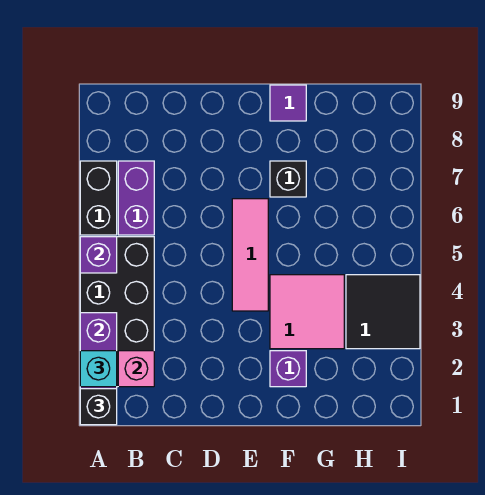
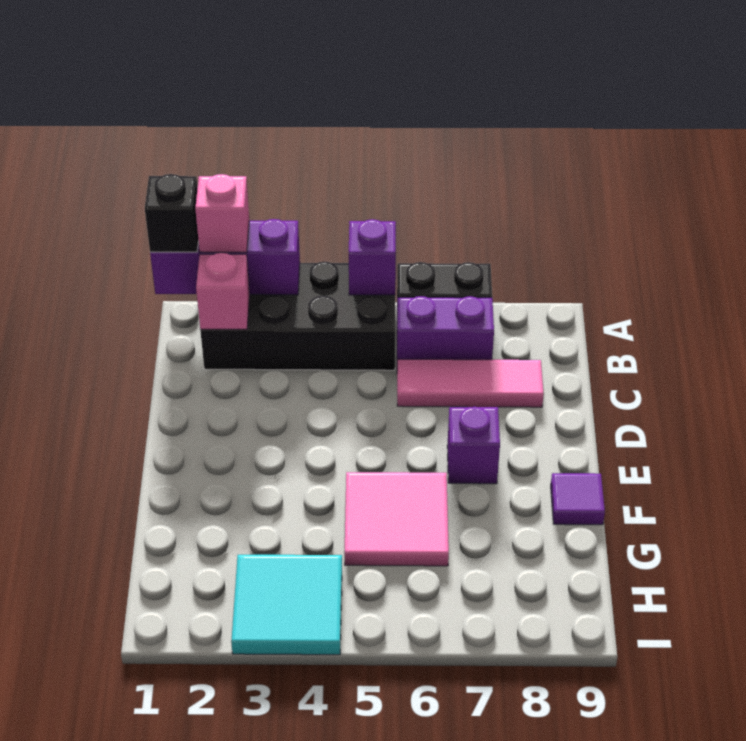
cyan 1x1 brick [80,351,117,387] -> pink 1x1 brick [195,174,249,252]
pink 1x3 tile [232,199,268,311] -> pink 1x3 tile moved to [397,359,544,407]
purple 1x1 brick [270,351,306,387] -> purple 1x1 brick moved to [447,407,500,484]
pink 2x2 tile [270,275,344,349] -> pink 2x2 tile moved to [344,472,449,566]
black 1x1 brick [270,161,306,197] -> none
black 2x2 tile [346,275,420,349] -> cyan 2x2 tile [231,555,342,655]

